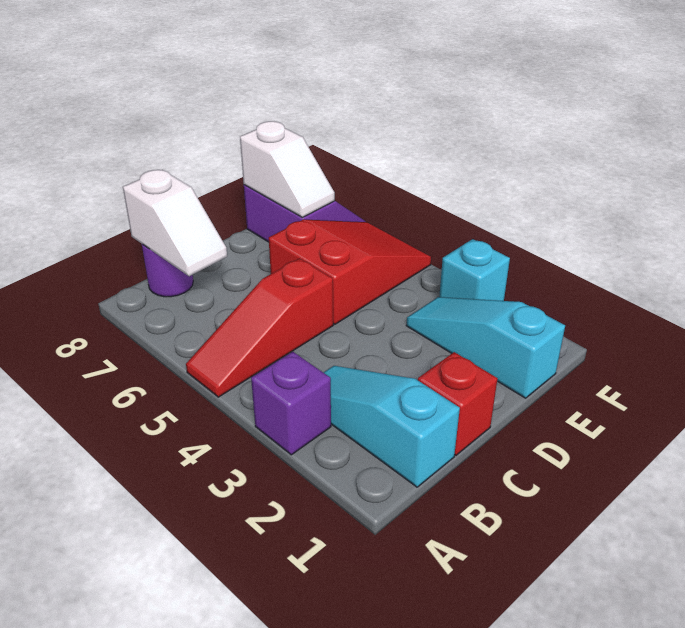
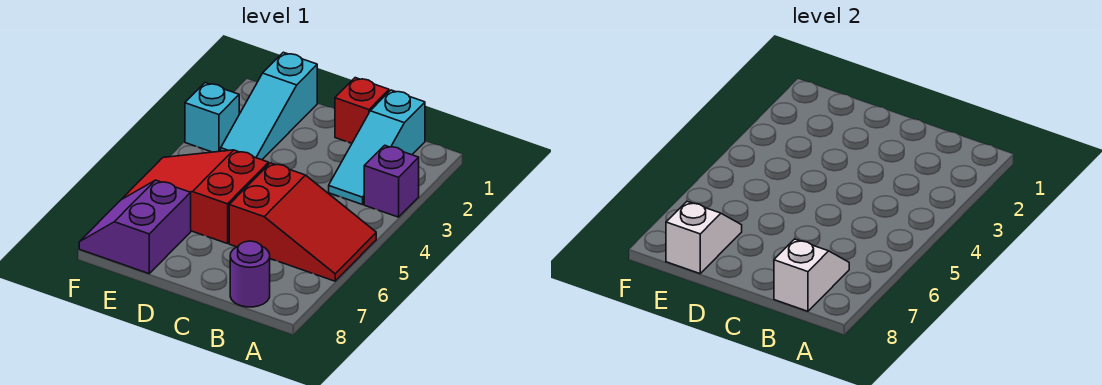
red 1x3 slope [186,258,333,397] -> red 2x3 slope [229,163,376,281]

